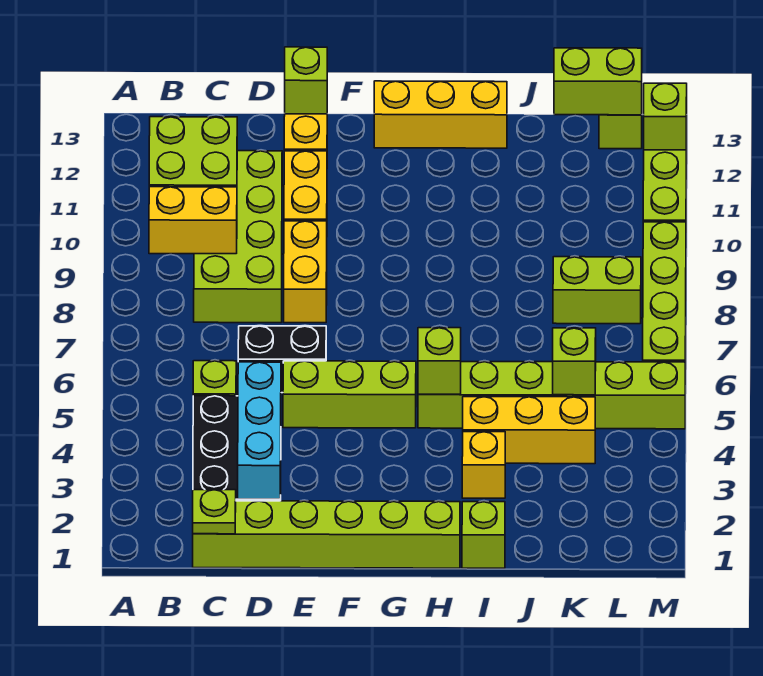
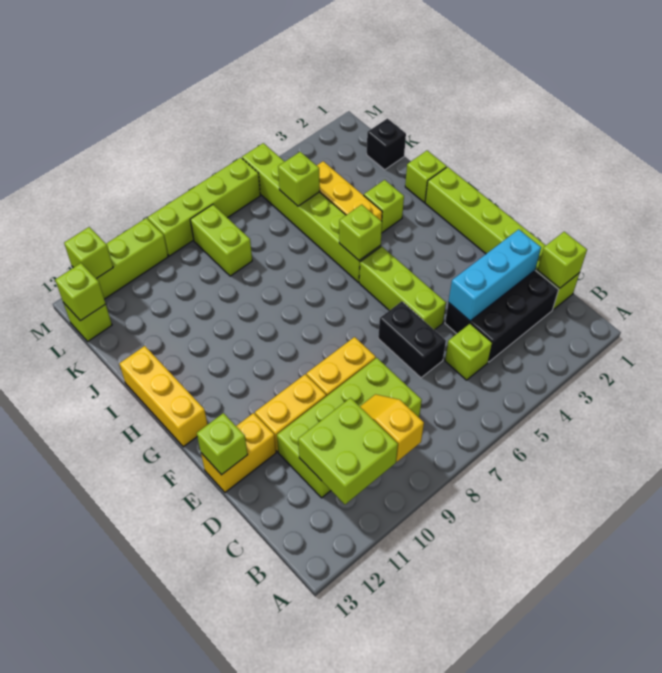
yellow 1x2 brick [149,187,237,254] -> yellow 1x2 slope [360,394,424,462]
lime 1x1 plate [193,490,236,534] -> lime 1x1 brick [538,232,587,288]
yellow 1x1 brick [462,432,505,498] -> lime 1x1 brick [364,180,404,233]
none -> black 1x1 brick [367,119,406,170]
lime 1x2 brick [554,48,642,115] -> lime 1x1 brick [55,263,106,321]

